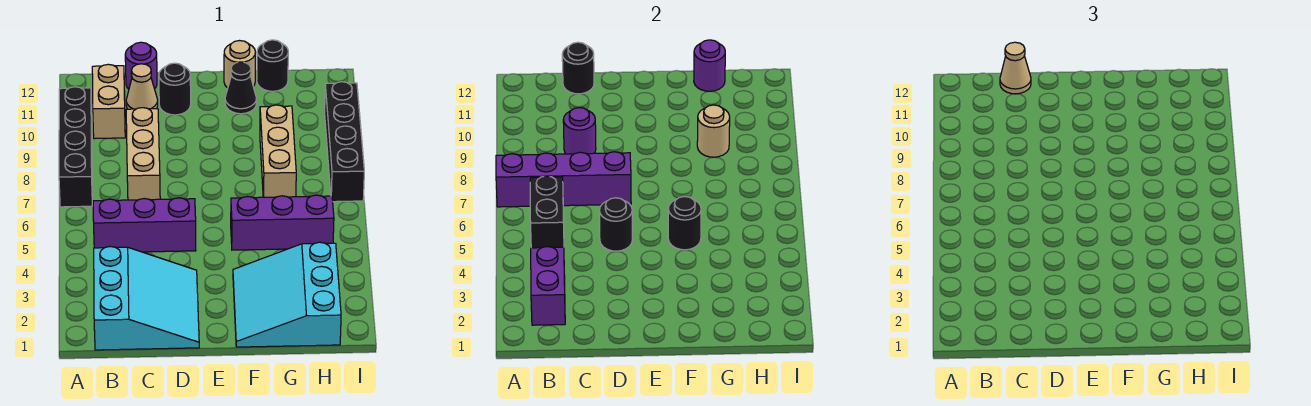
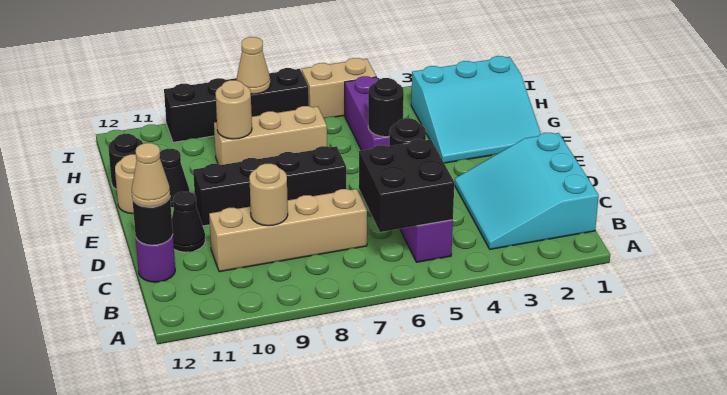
black 1x4 brick [59,87,92,207] -> black 1x4 brick moved to [193,146,346,226]
purple 1x4 brick [496,152,631,207] -> none
cyan 3x3 slope [94,247,199,350] -> cyan 3x3 slope turned to [454,133,599,249]
purple 1x2 brick [531,247,565,325] -> none
black 1x2 brick [530,176,564,248] -> black 2x2 brick [359,139,454,232]
tan 1x2 brick [92,64,125,139] -> tan 1x2 brick moved to [302,58,376,118]
tan 1x3 brick [126,108,160,200] -> tan 1x4 brick [209,189,367,272]
purple 1x1 round brick [563,108,596,154] -> tan 1x1 round brick [249,164,288,226]
tan 1x1 cone [126,64,158,109] -> tan 1x1 cone moved to [236,37,270,94]
black 1x1 round brick [159,63,191,115] -> black 1x1 cone [172,192,205,252]
purple 1x1 round brick [694,40,725,91] -> none

